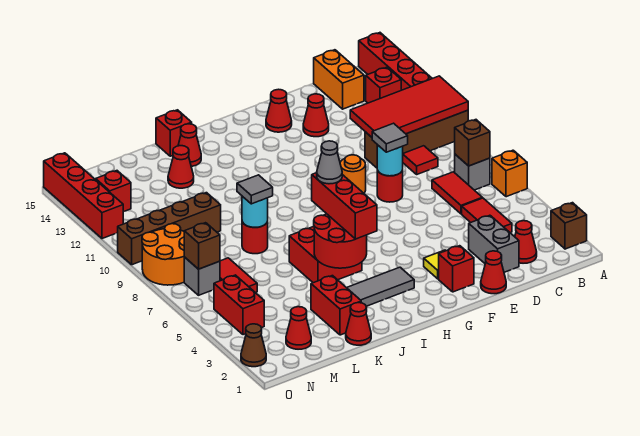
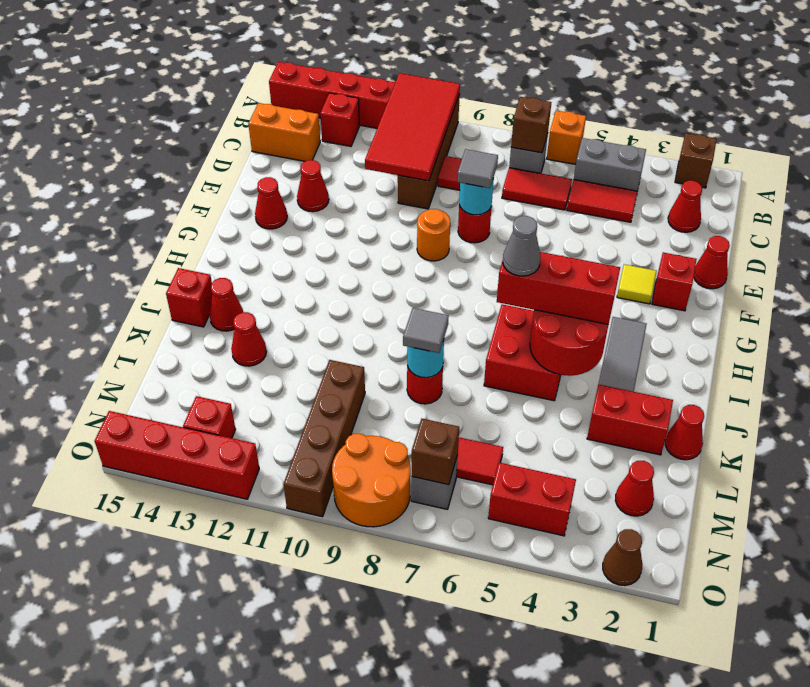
grey 1x2 brick [469,215,519,272] -> grey 1x2 brick moved to [574,138,646,191]

